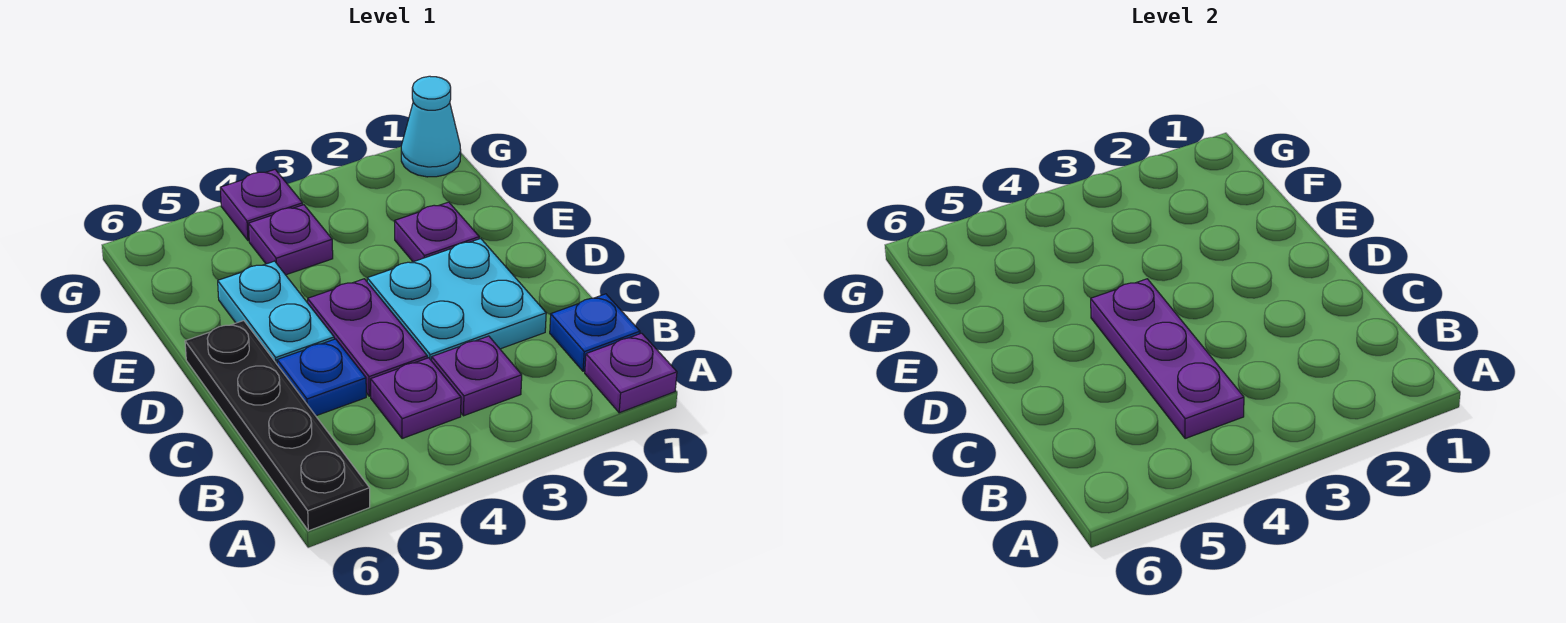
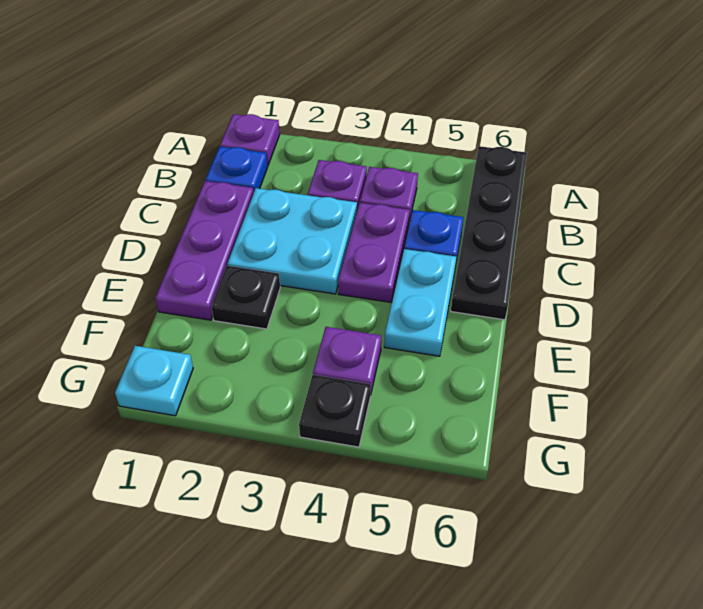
purple 1x3 plate [1091,279,1244,439] -> purple 1x3 plate moved to [155,181,254,320]
purple 1x1 plate [395,202,479,262] -> black 1x1 plate [211,266,280,329]
cyan 1x1 cone [401,76,461,177] -> cyan 1x1 plate [115,346,193,416]
purple 1x1 plate [220,170,303,241] -> black 1x1 plate [299,375,371,447]

